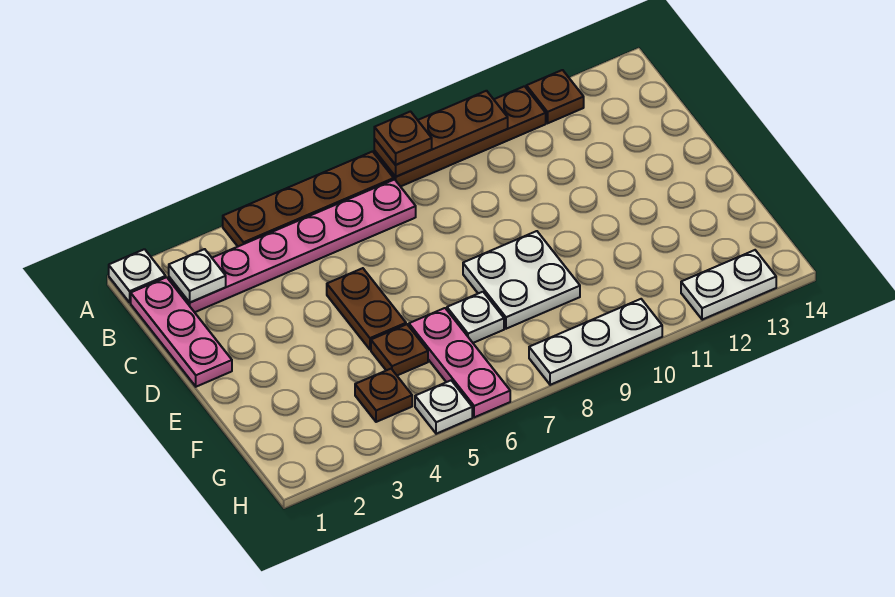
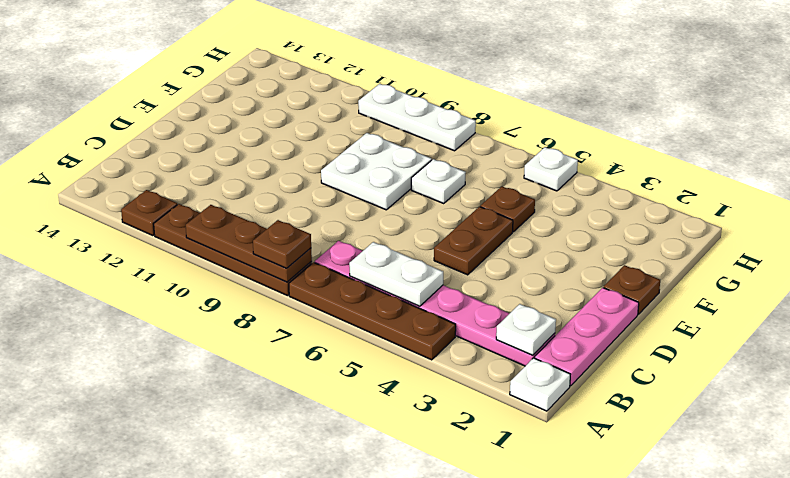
pink 1x3 plate [409,308,510,417] -> none
brown 1x1 plate [355,369,412,422] -> brown 1x1 plate moved to [604,265,660,314]
white 1x2 plate [681,250,776,320] -> white 1x2 plate moved to [349,242,443,306]

